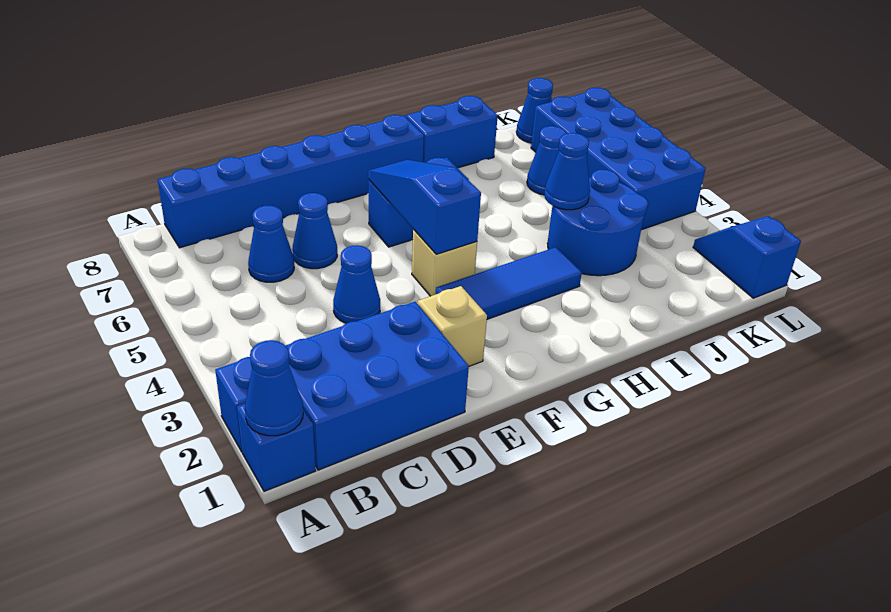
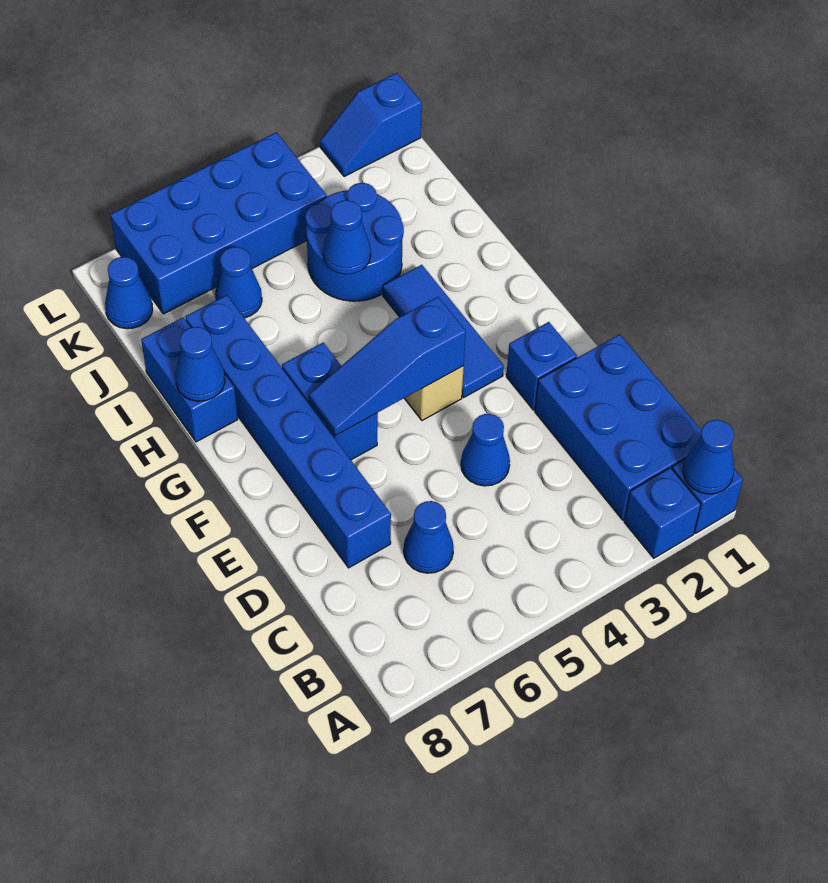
blue 1x6 brick [158,115,424,248] -> blue 1x6 brick moved to [185,295,391,568]
blue 1x1 cone [292,193,337,269] -> blue 1x1 cone moved to [175,327,225,401]
tan 1x1 brick [417,286,487,366] -> blue 1x1 brick [506,322,577,410]

